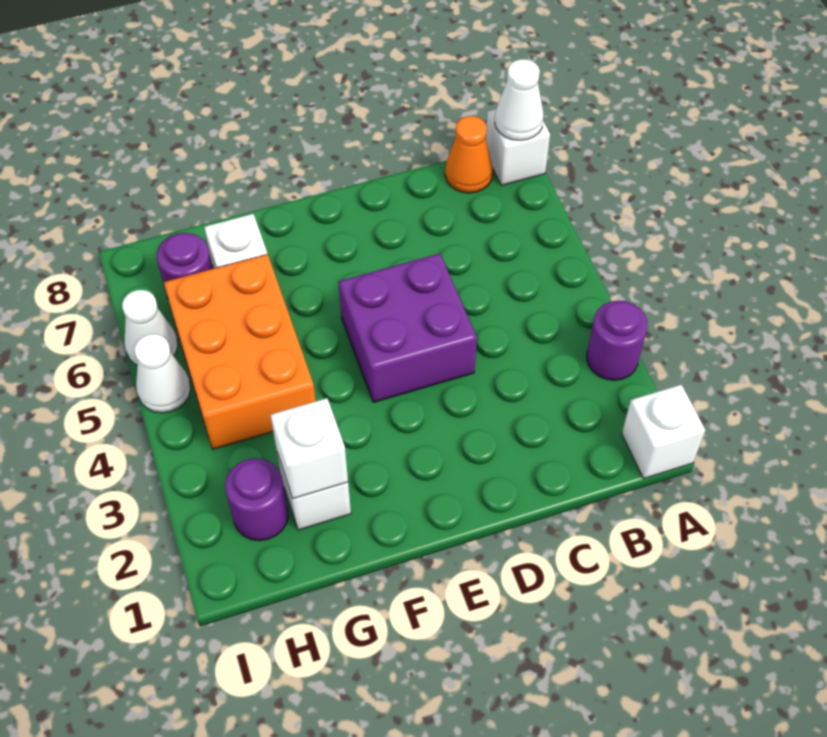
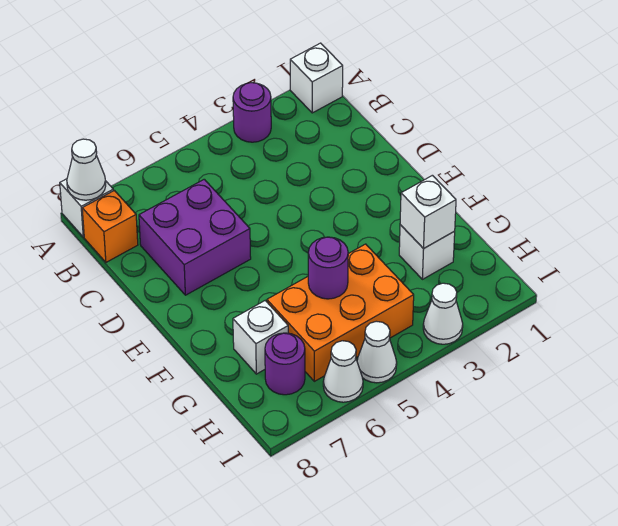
orange 1x1 cone [445,116,493,193] -> orange 1x1 brick [82,191,138,262]
purple 2x2 brick [339,254,477,402] -> purple 2x2 brick moved to [139,179,251,295]
purple 1x1 round brick [225,458,289,541] -> purple 1x1 round brick moved to [308,237,348,299]
none -> white 1x1 cone [423,283,463,344]

